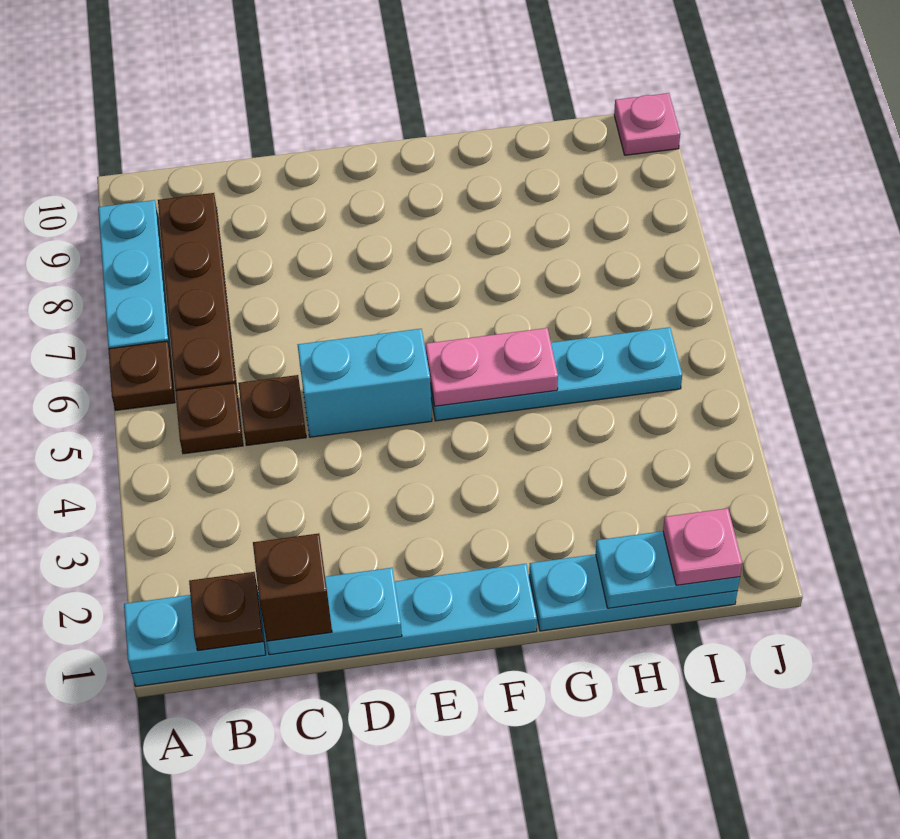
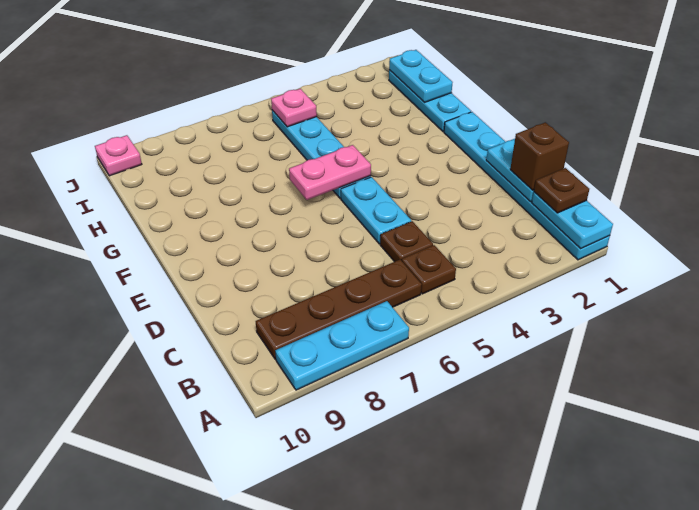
brown 1x1 plate [108,341,175,410] -> none
cyan 1x2 brick [298,329,432,437] -> cyan 1x2 plate [341,177,411,244]
pink 1x2 plate [426,328,558,406] -> pink 1x2 plate turned to [289,145,371,200]
pink 1x1 plate [663,508,742,585] -> pink 1x1 plate moved to [271,89,317,127]

